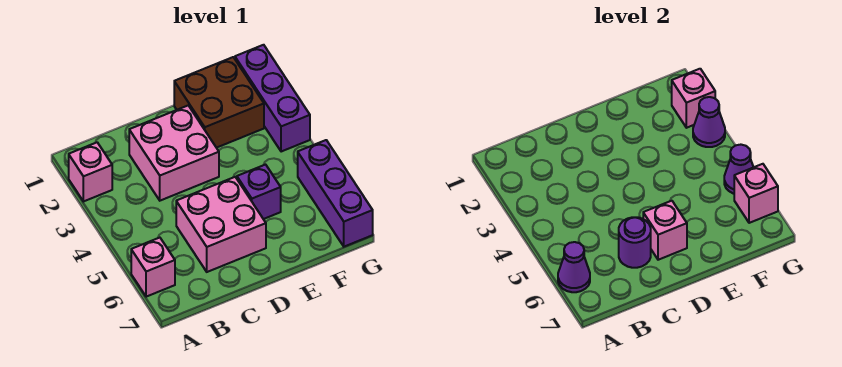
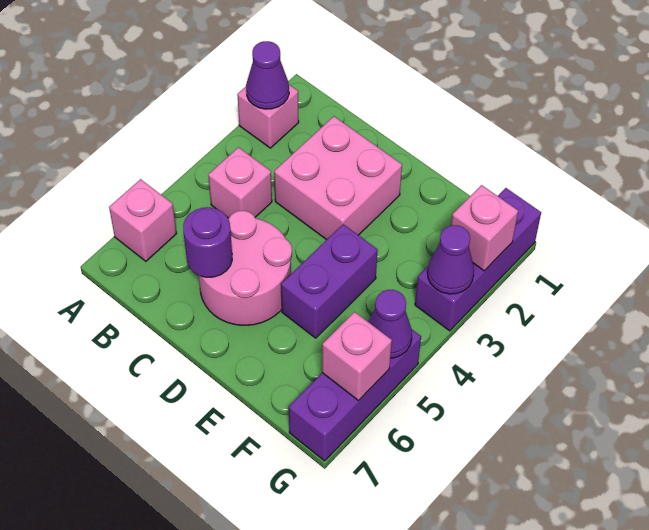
purple 1x1 cone [558,242,590,292] -> purple 1x1 cone moved to [246,41,289,109]
pink 2x2 brick [176,177,266,272] -> pink 2x2 round brick [199,211,292,325]
pink 1x1 brick [643,201,687,260] -> pink 1x1 brick moved to [208,147,272,218]
brown 2x2 brick [174,57,264,148] -> none
purple 1x1 brick [237,165,281,219] -> purple 1x2 brick [281,224,378,338]

